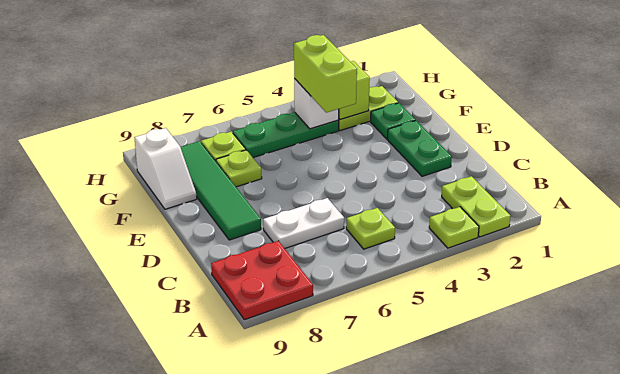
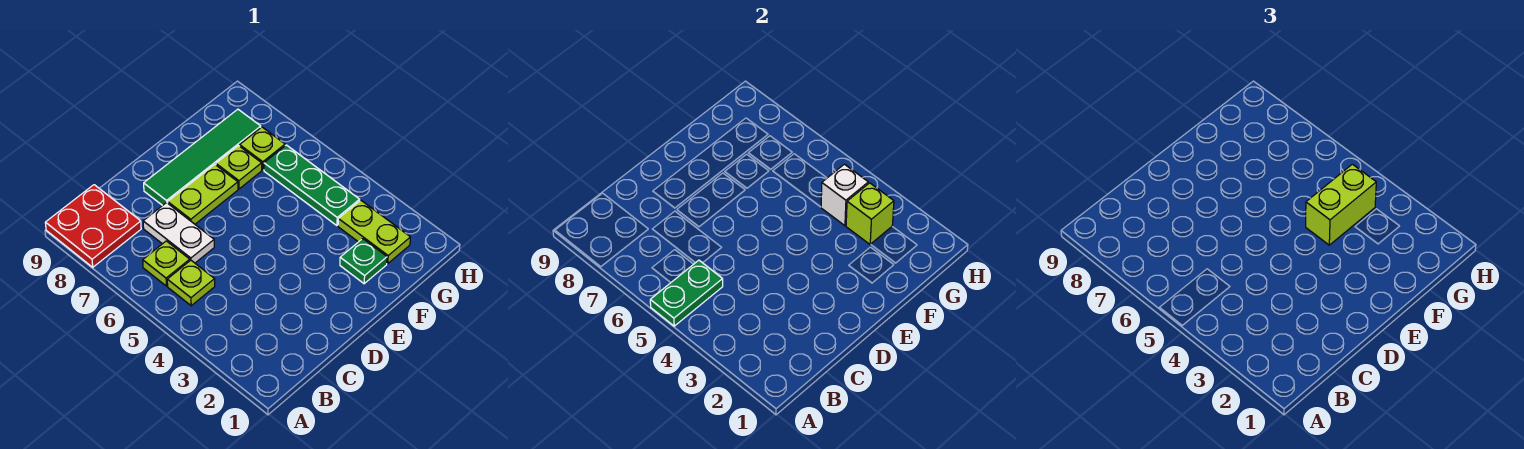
lime 1x2 plate [442,176,510,237] -> lime 1x2 plate moved to [168,164,238,224]
lime 1x1 plate [429,207,479,248] -> lime 1x1 plate moved to [143,241,190,286]
green 1x2 plate [388,120,452,176] -> green 1x2 plate moved to [650,260,723,326]
white 1x2 slope [134,128,197,209] -> none

